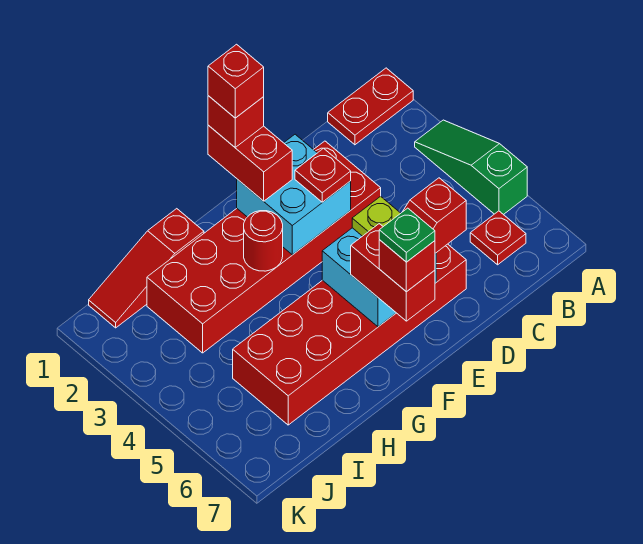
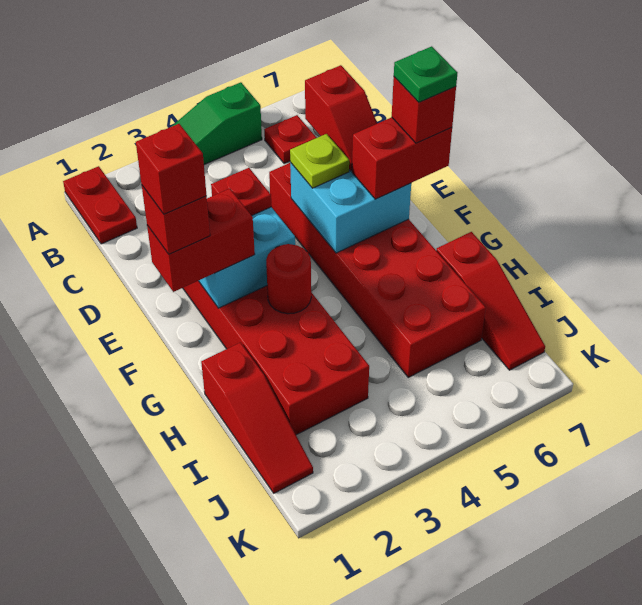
none -> red 1x3 slope [436,232,545,370]

